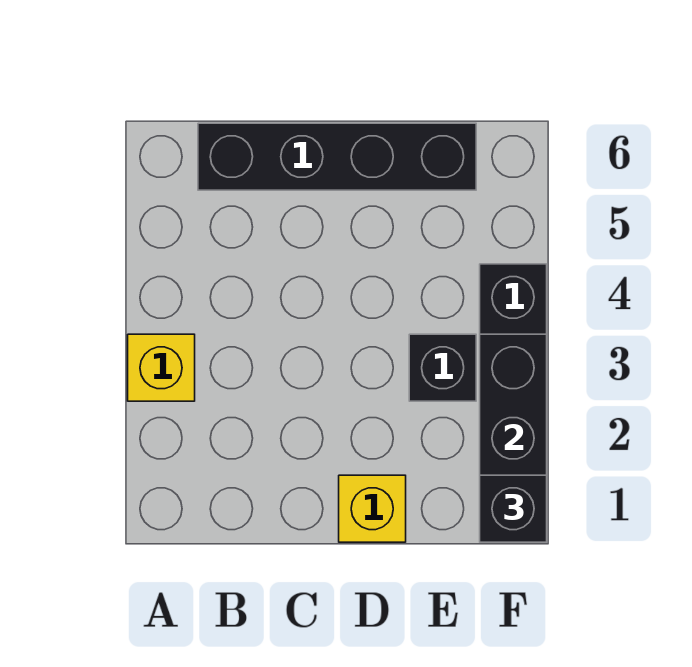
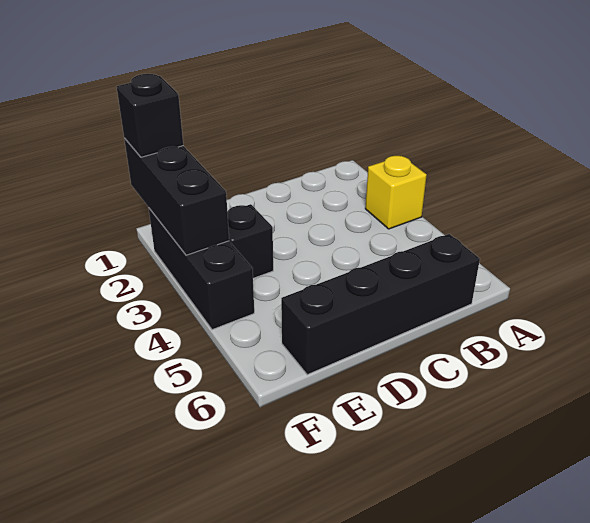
yellow 1x1 brick [339,475,406,542] -> none

